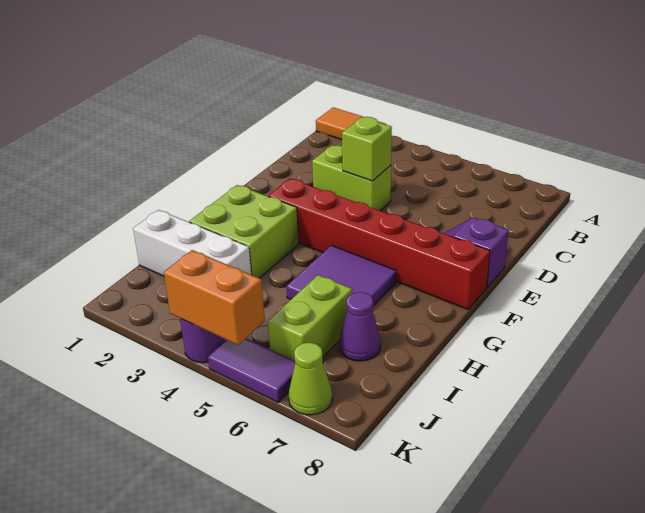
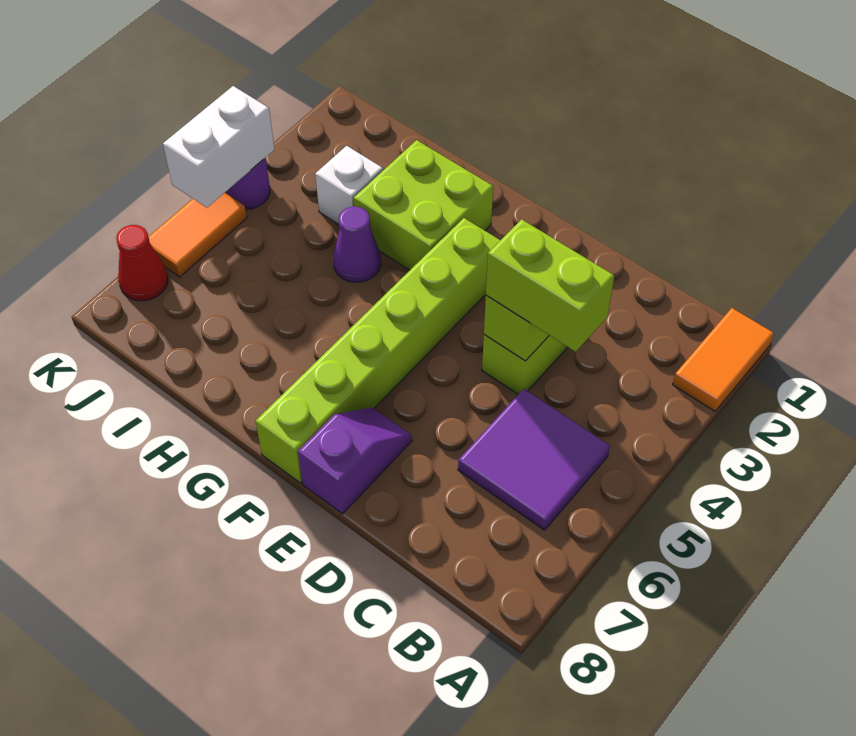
red 1x6 brick [268,179,490,309] -> lime 1x6 brick [256,218,500,483]
purple 2x2 tile [286,245,396,306] -> purple 2x2 tile moved to [458,389,610,530]
white 1x3 brick [133,210,251,276] -> white 1x1 brick [315,146,383,225]
lime 1x2 brick [268,275,352,361] -> lime 1x2 brick moved to [486,219,615,352]
purple 1x1 cone [339,292,381,361] -> purple 1x1 cone moved to [333,207,381,282]
orange 1x2 brick [164,250,265,345] -> white 1x2 brick [163,86,274,208]
purple 1x2 tile [208,338,295,402] -> orange 1x2 tile [148,193,247,277]
lime 1x1 cone [288,342,332,415] -> red 1x1 cone [116,225,168,301]

